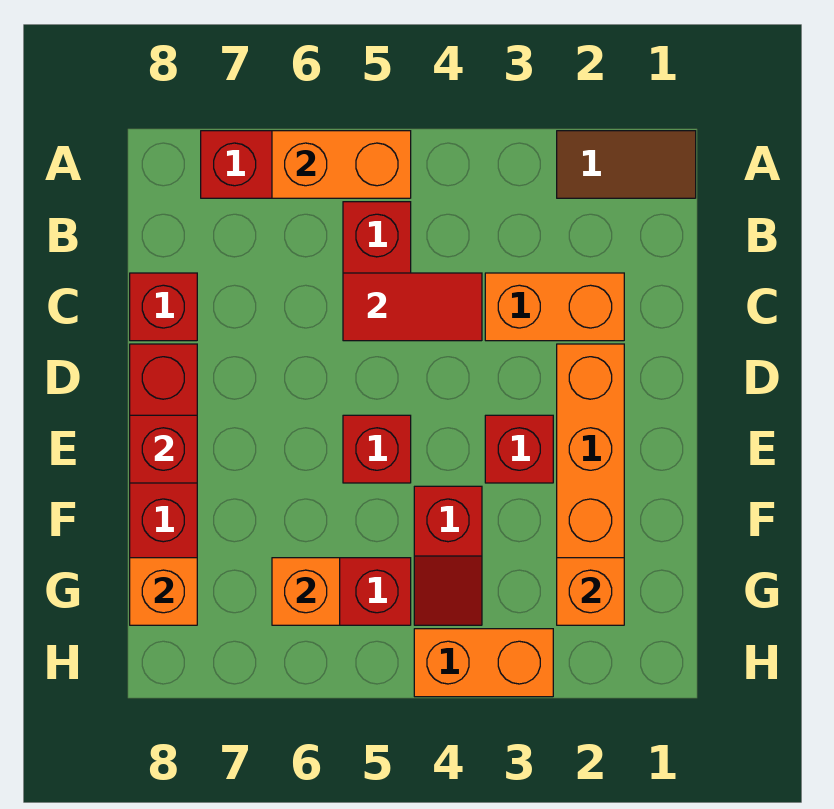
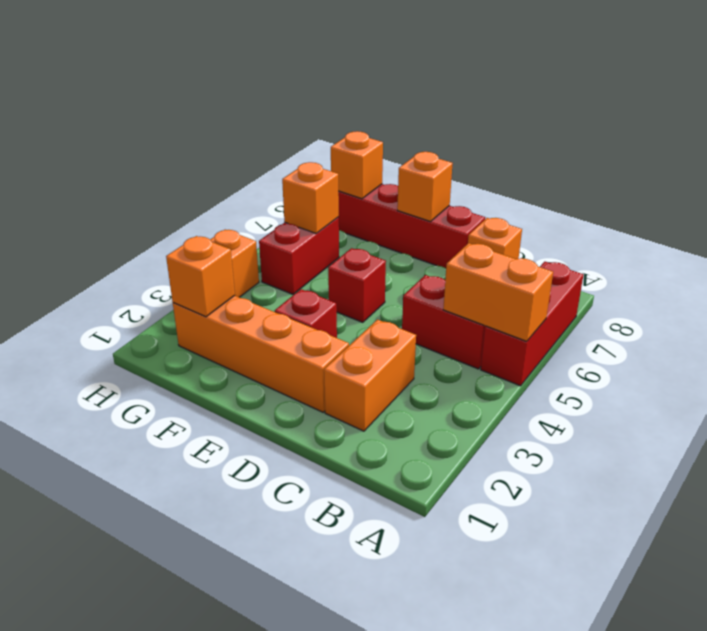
brown 1x2 tile [557,131,696,198] -> none
orange 1x2 brick [272,131,411,198] -> orange 1x2 brick turned to [443,243,553,341]
red 1x2 tile [343,273,482,341] -> none
red 1x1 brick [130,273,197,341] -> orange 1x1 brick [468,218,522,259]
red 1x1 brick [130,415,197,483] -> orange 1x1 brick [397,152,453,222]
red 1x2 slope [414,486,482,625] -> none

